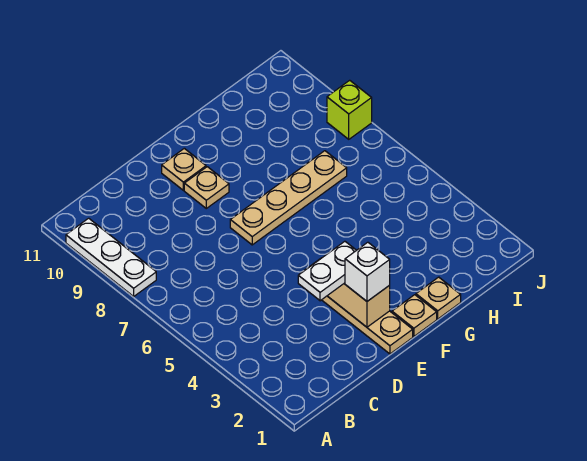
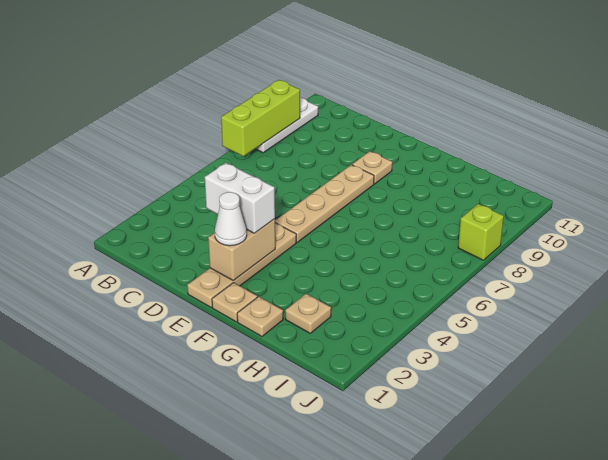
none -> lime 1x3 brick [221,80,300,156]
white 1x2 plate [298,241,356,301] -> white 1x2 brick [205,163,275,233]
white 1x1 brick [345,242,390,301] -> white 1x1 cone [215,192,247,246]
tan 1x4 plate [230,151,347,245] -> tan 1x4 plate turned to [275,165,374,242]
tan 1x1 plate [162,148,206,190] -> tan 1x1 plate moved to [285,294,331,333]

